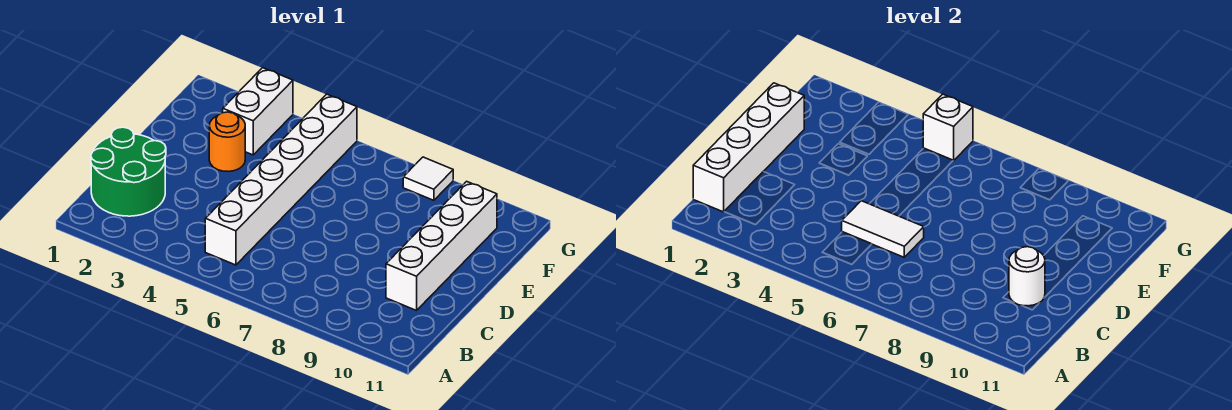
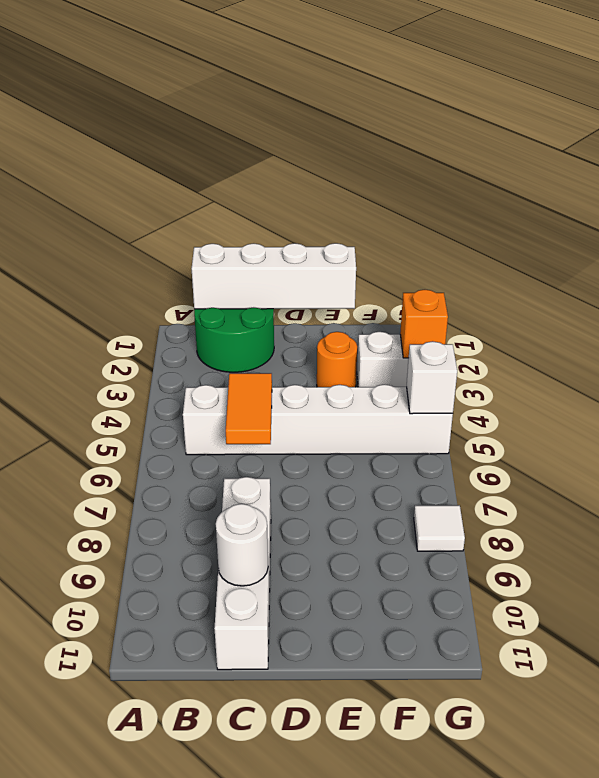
white 1x2 tile [842,201,924,257] -> orange 1x2 tile [226,373,272,444]
white 1x4 brick [386,181,497,310] -> white 1x4 brick turned to [214,477,271,670]
none -> orange 1x1 brick [400,290,448,358]

